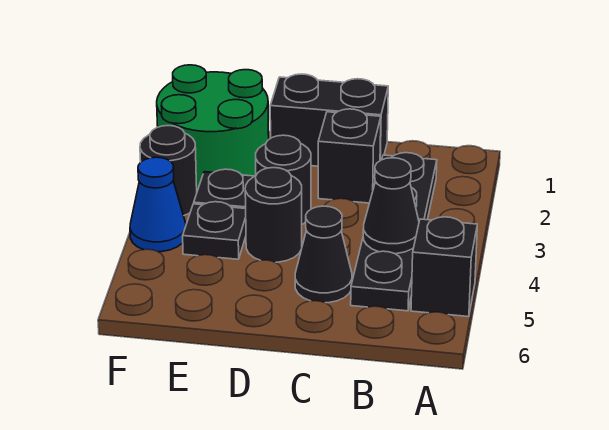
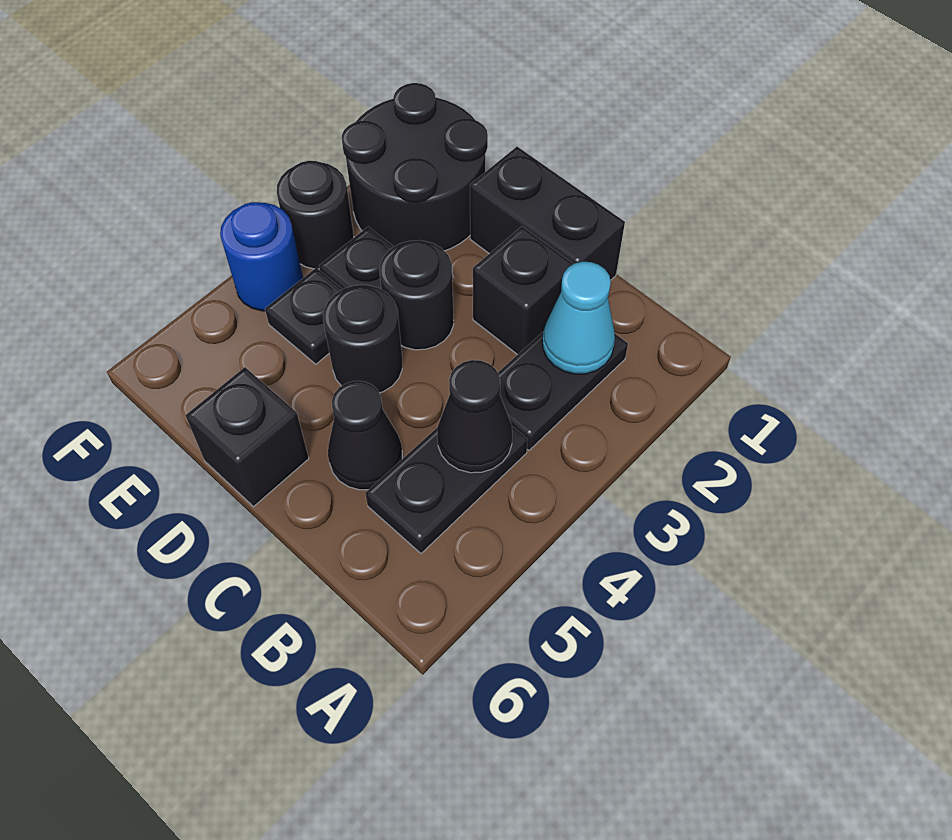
black 1x1 brick [411,217,477,317] -> black 1x1 brick moved to [186,367,309,507]
none -> cyan 1x1 cone [542,262,615,374]
green 2x2 round brick [157,65,269,188] -> black 2x2 round brick [342,83,488,251]
blue 1x1 cone [130,157,186,252] -> blue 1x1 round brick [220,202,303,311]

